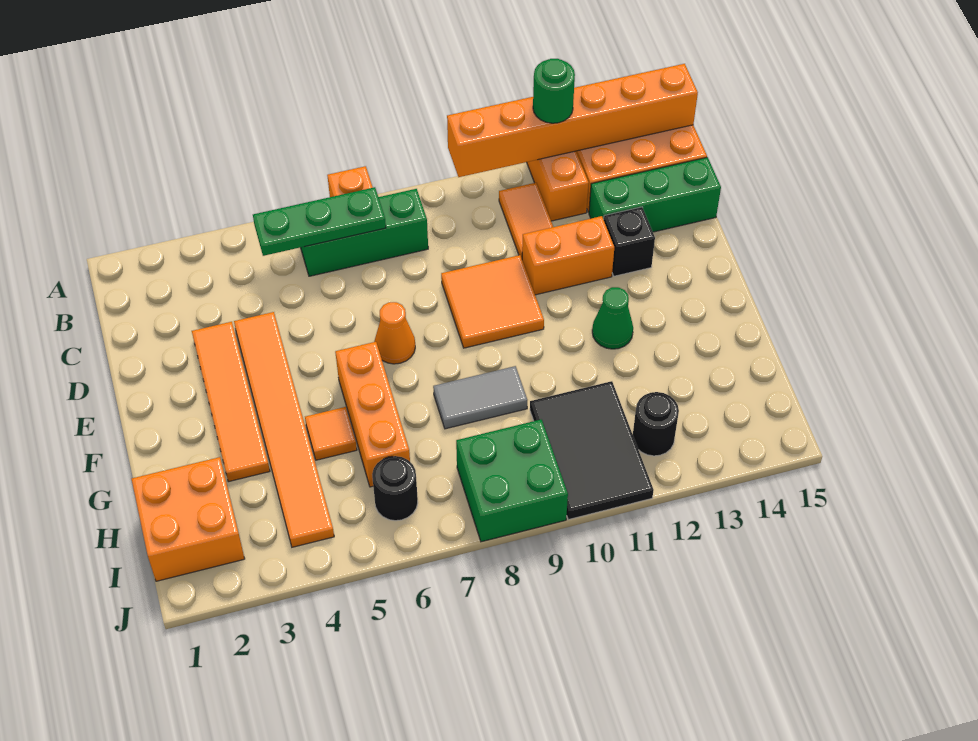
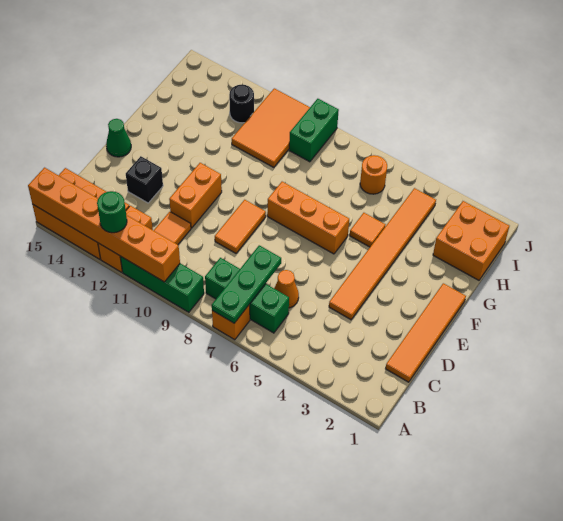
green 1x3 plate [253,187,386,256] -> green 1x3 plate turned to [212,245,281,323]
green 1x3 brick [589,157,721,232] -> green 1x3 brick moved to [120,256,204,312]
orange 1x4 tile [192,322,270,482] -> orange 1x4 tile moved to [386,283,466,382]
orange 2x2 tile [441,255,544,348] -> orange 1x2 tile [215,200,266,253]
orange 1x2 brick [522,216,614,295] -> orange 1x2 brick turned to [169,163,222,228]
orange 1x1 cone [374,302,415,364] -> orange 1x1 cone moved to [274,270,299,308]
orange 1x3 brick [335,342,410,487] -> orange 1x3 brick turned to [267,182,349,254]
green 1x1 cone [592,287,633,349] -> green 1x1 cone moved to [106,119,131,157]
grey 1x2 tile [433,366,527,429] -> none
black 2x3 tile [530,381,654,520] -> orange 2x3 tile [232,88,310,167]
black 1x1 round brick [372,456,418,521] -> orange 1x1 round brick [360,155,387,194]
green 2x2 brick [456,419,568,542] -> green 1x2 brick [289,99,339,162]

